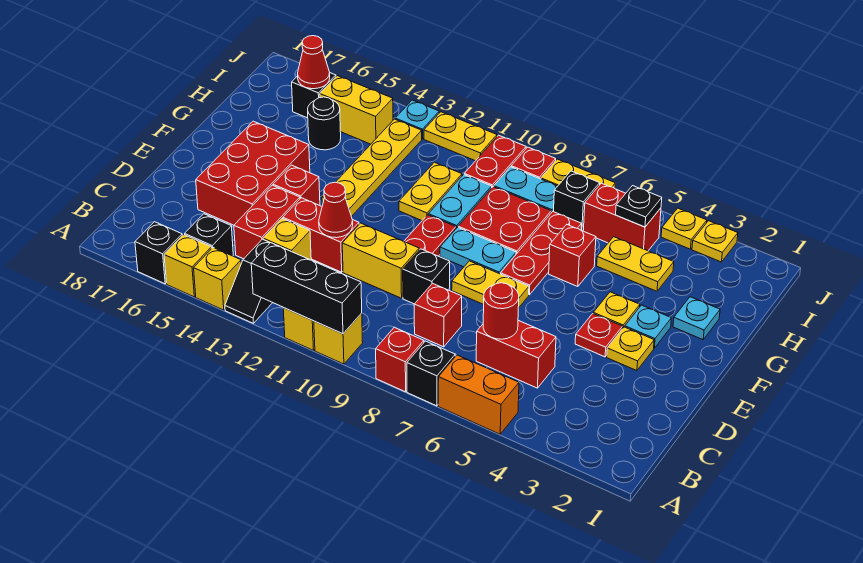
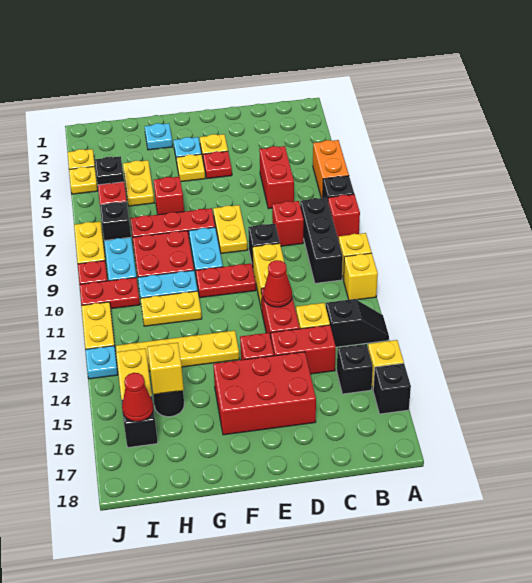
black 1x3 brick [251,243,362,334] -> black 1x3 brick moved to [300,198,343,283]
yellow 1x1 brick [194,248,241,310] -> yellow 1x1 brick moved to [148,343,184,394]
red 1x1 round brick [483,283,519,339] -> none

